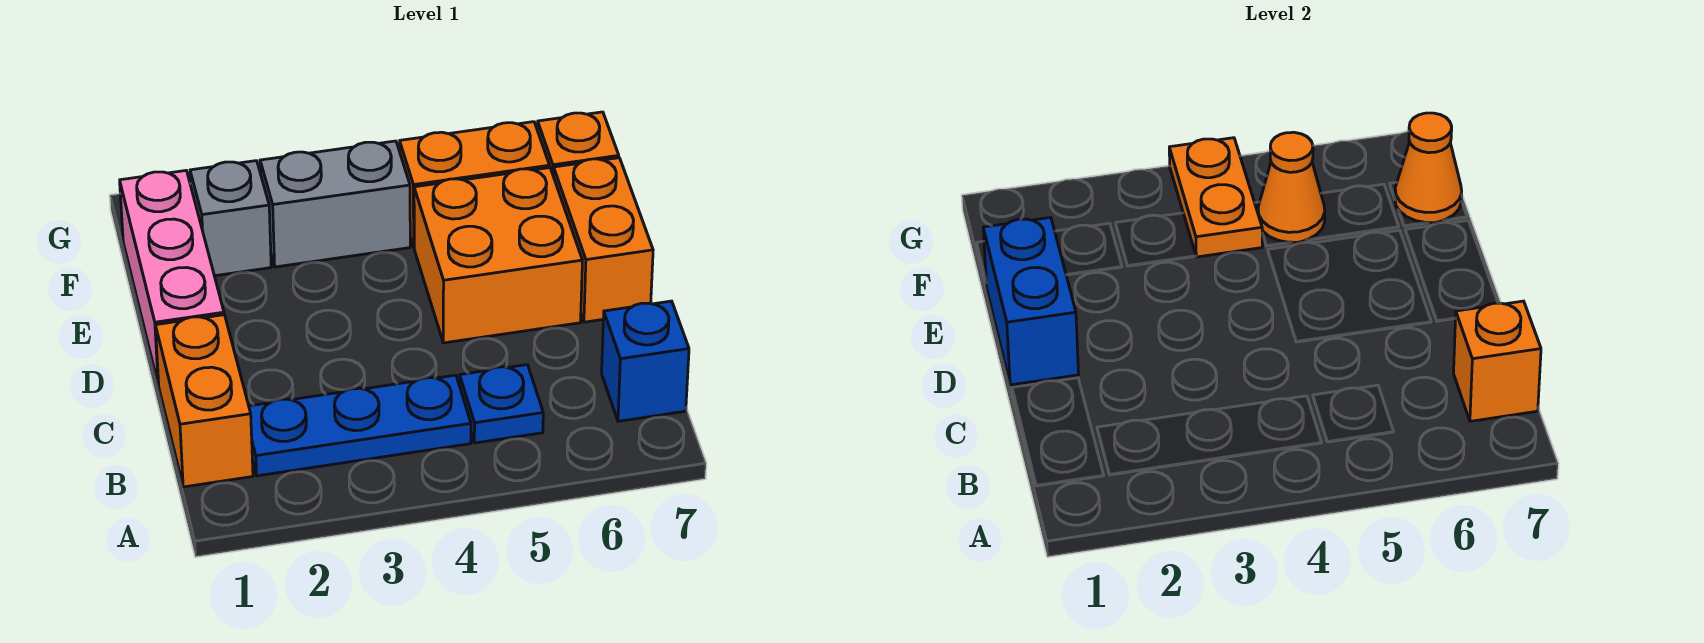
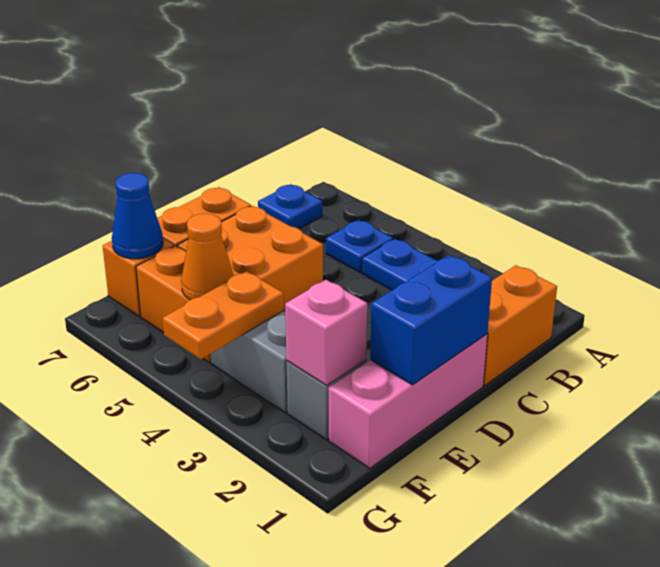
blue 1x1 brick [602,301,689,421] -> blue 1x1 plate [258,184,322,229]
orange 1x1 brick [1454,301,1541,421] -> none
none -> pink 1x1 brick [285,280,367,385]
orange 1x1 cone [1395,113,1462,223] -> blue 1x1 cone [112,173,163,259]

